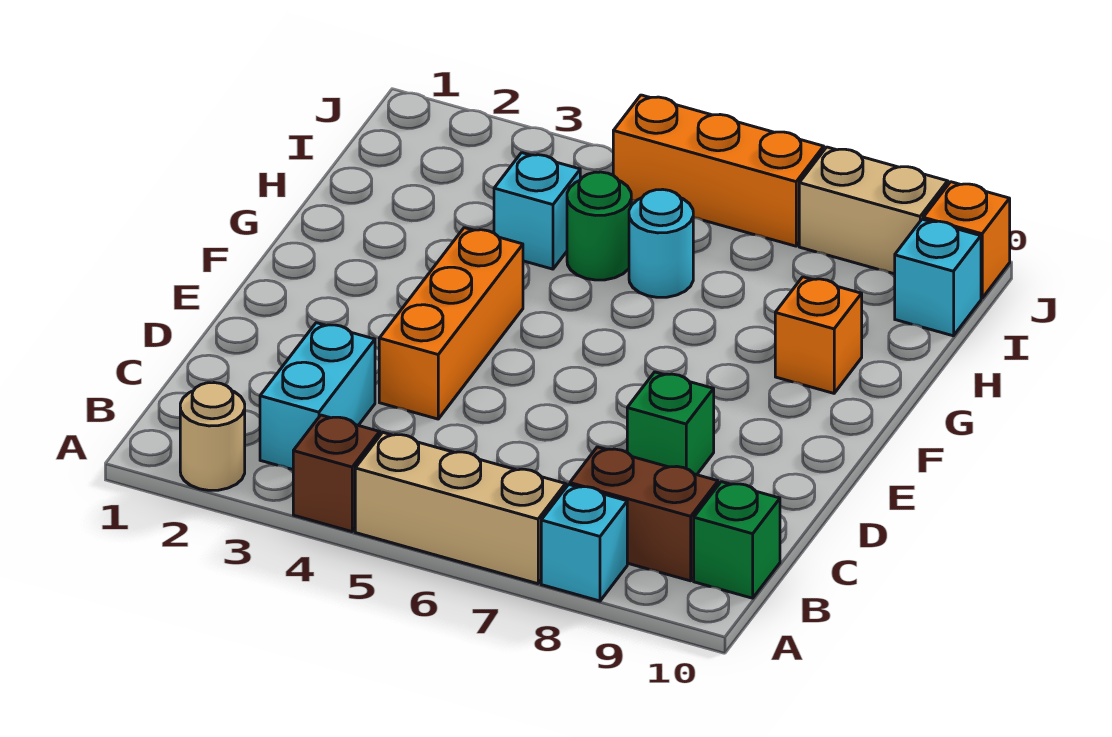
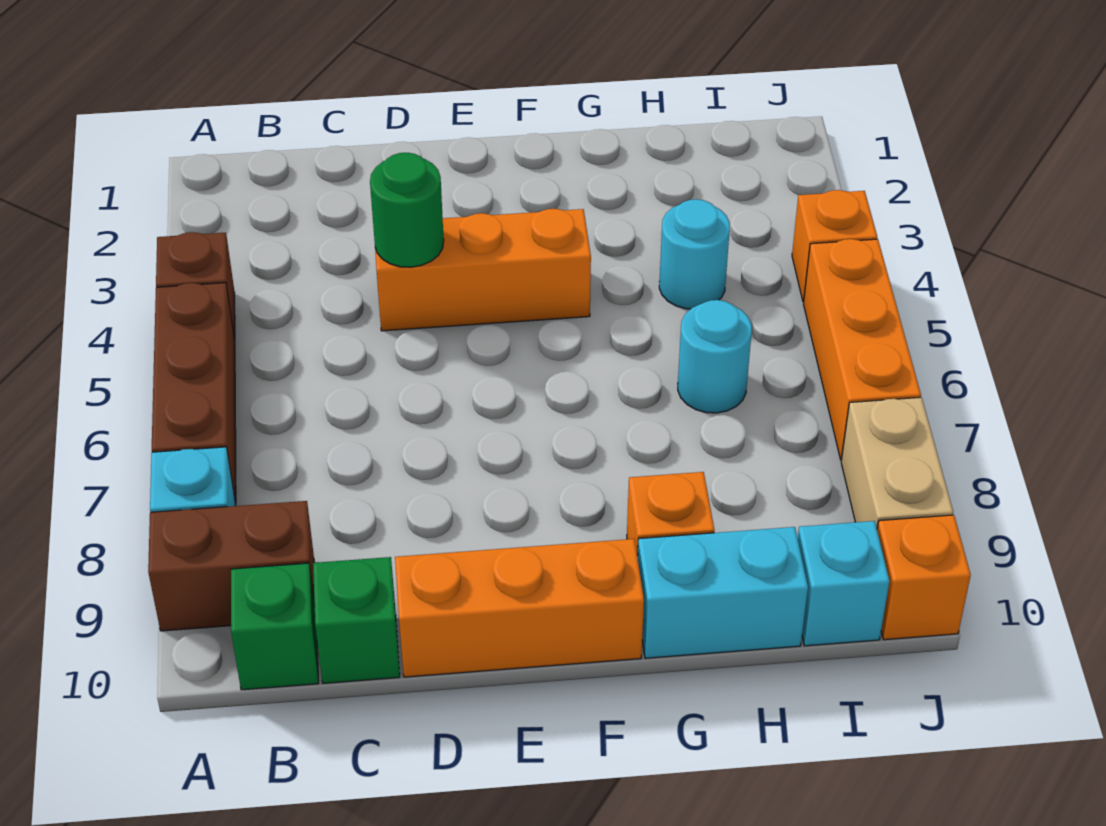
tan 1x1 round brick [180,383,245,490] -> none
tan 1x3 brick [355,433,566,584] -> brown 1x3 brick [152,283,236,504]
cyan 1x2 brick [260,323,375,469] -> cyan 1x2 brick moved to [638,527,808,658]
brown 1x2 brick [570,447,718,581] -> brown 1x2 brick turned to [148,501,315,631]
green 1x1 brick [627,372,714,475] -> green 1x1 brick moved to [313,557,400,683]
none -> orange 1x3 brick [395,539,644,677]
cyan 1x1 brick [494,153,580,269] -> cyan 1x1 round brick [659,199,730,309]
green 1x1 round brick [567,172,631,280] -> green 1x1 round brick moved to [370,153,444,267]
none -> orange 1x1 brick [792,190,877,302]

